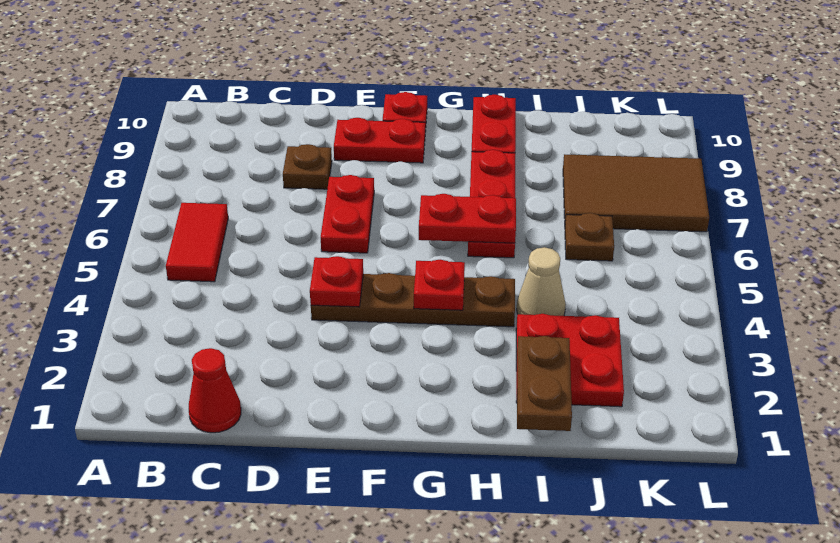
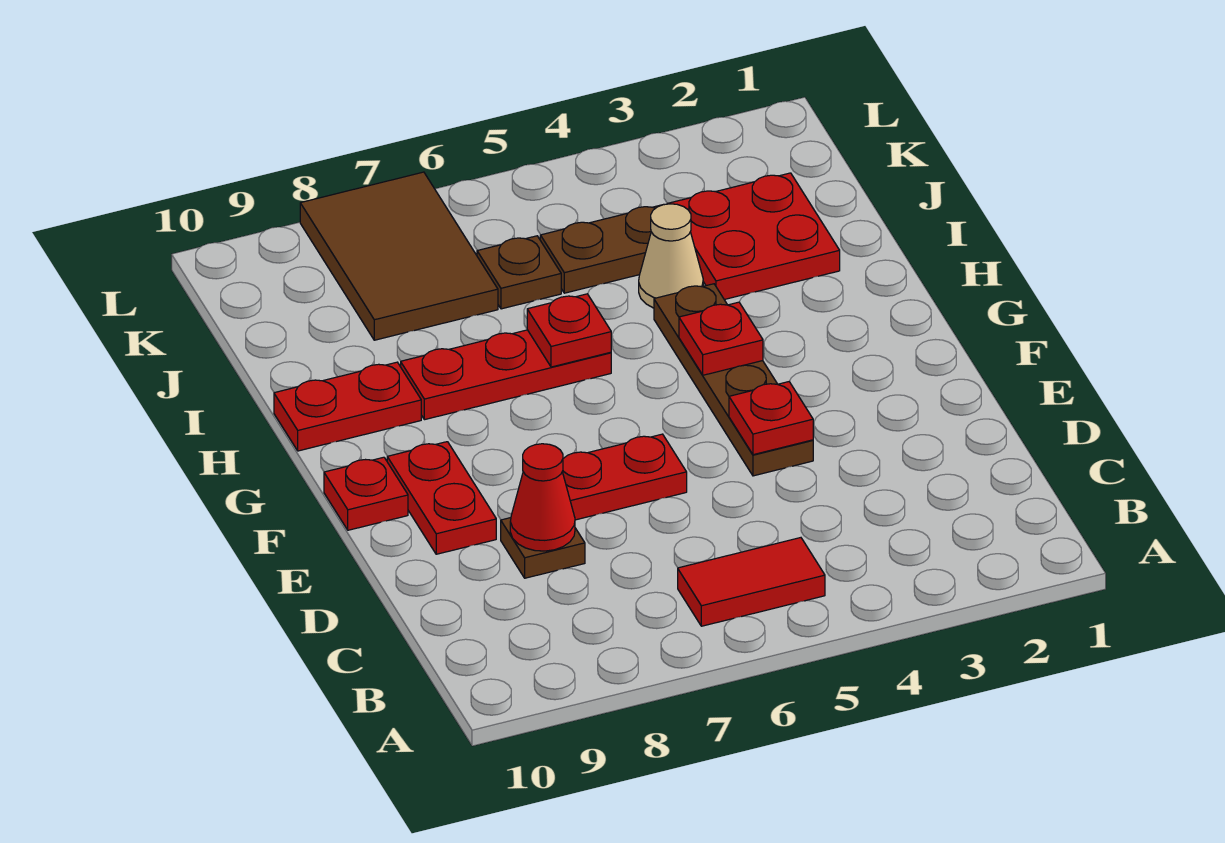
red 1x1 cone [189,348,241,433] -> red 1x1 cone moved to [510,444,575,551]
red 1x2 plate [419,194,516,243] -> red 1x1 plate [527,294,611,367]
brown 1x2 plate [517,336,572,431] -> brown 1x2 plate moved to [540,205,661,293]

